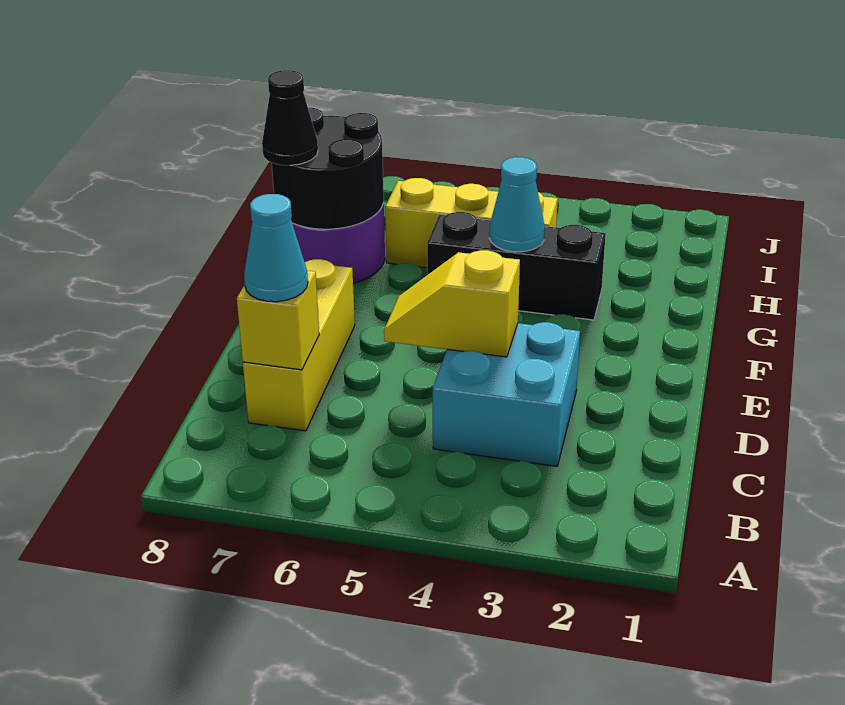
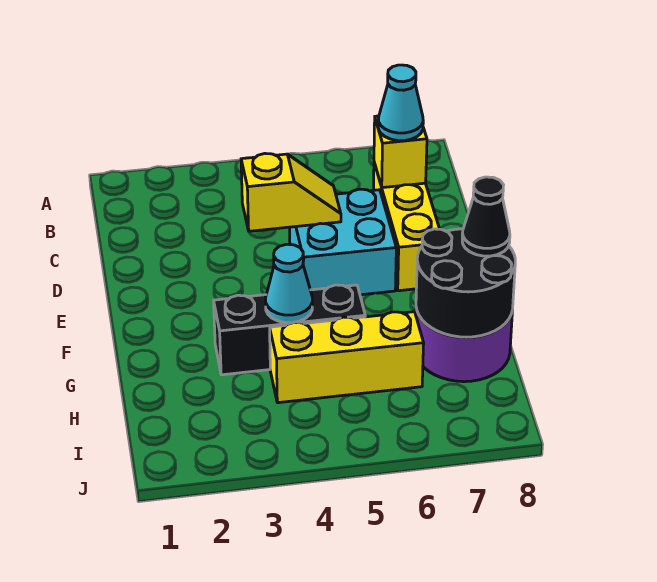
cyan 2x2 brick [433,322,580,466] -> cyan 2x2 brick moved to [290,189,396,295]

